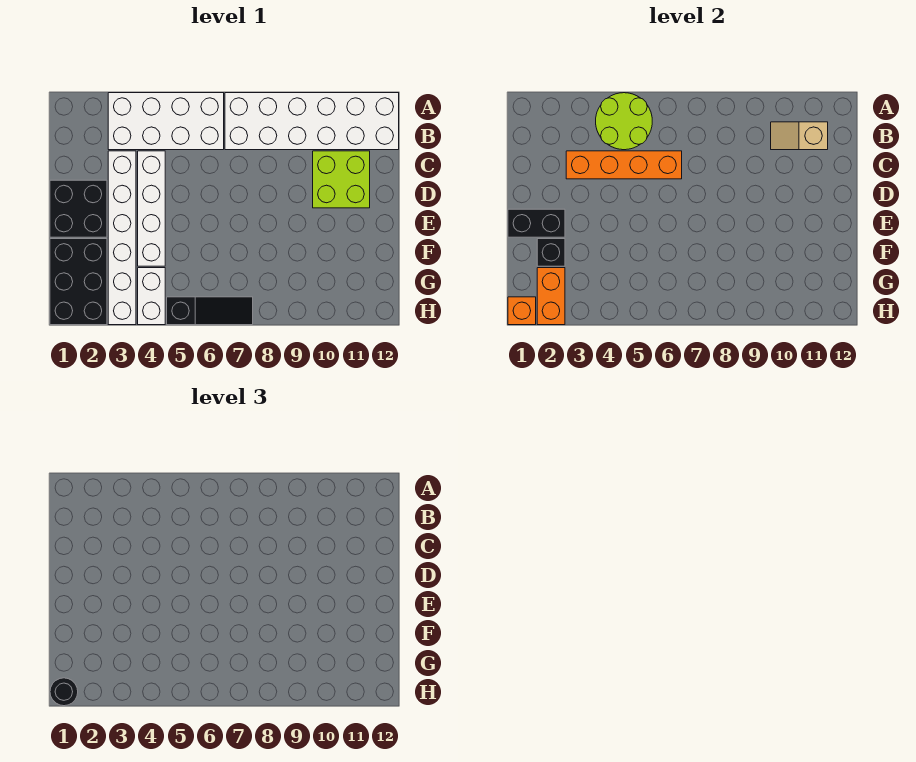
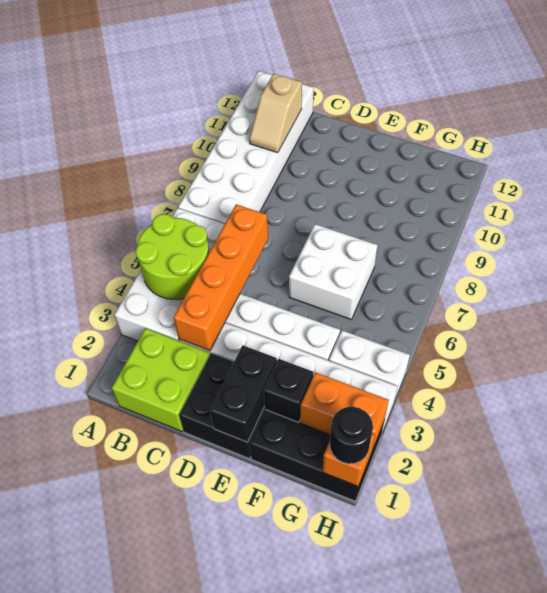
lime 2x2 brick [313,151,370,208] -> lime 2x2 brick moved to [112,328,210,431]
none -> white 2x2 brick [289,224,377,319]
black 1x3 slope [167,297,253,325] -> none

